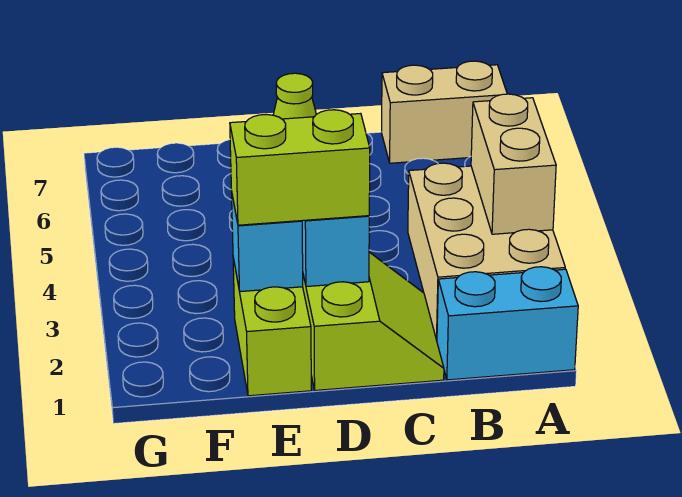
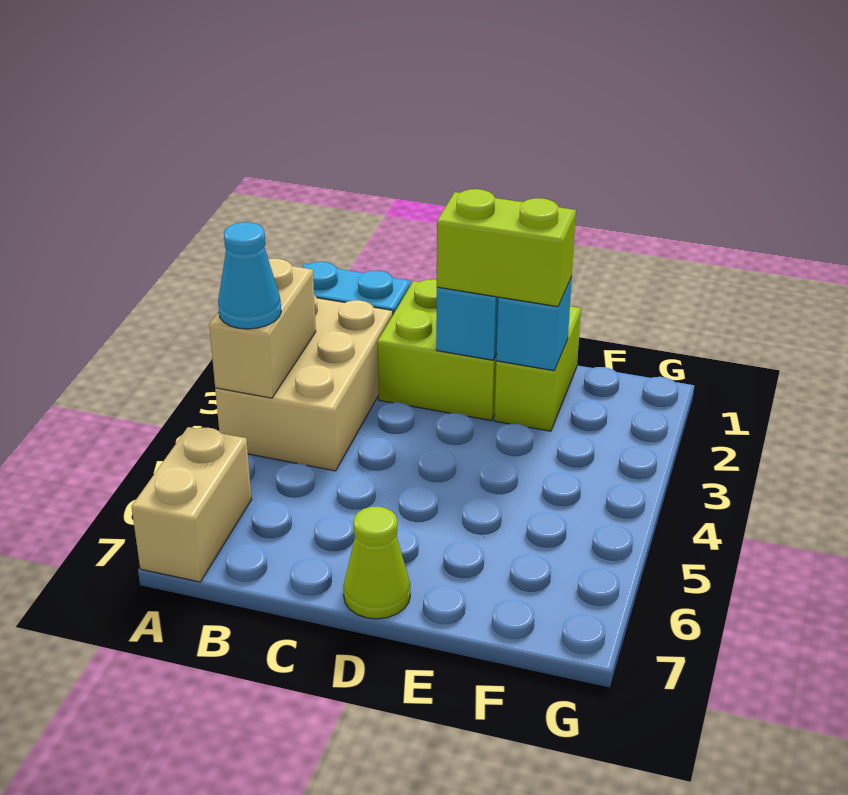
none -> cyan 1x1 cone [218,222,281,329]
tan 1x2 brick [382,61,507,163] -> tan 1x2 brick turned to [131,427,252,582]
lime 2x2 slope [303,252,444,390] -> lime 2x2 brick [377,279,497,420]

